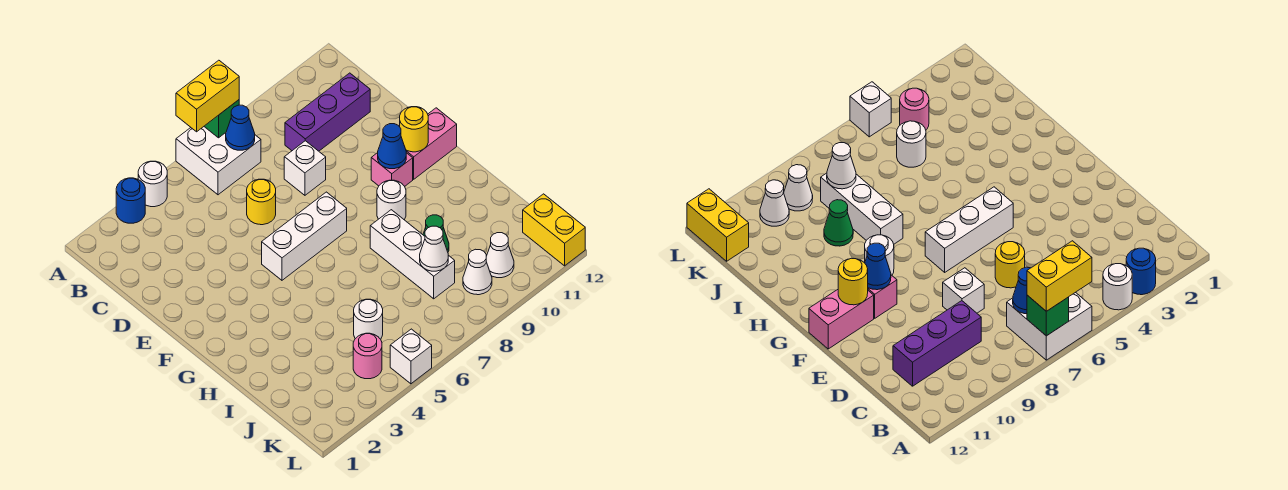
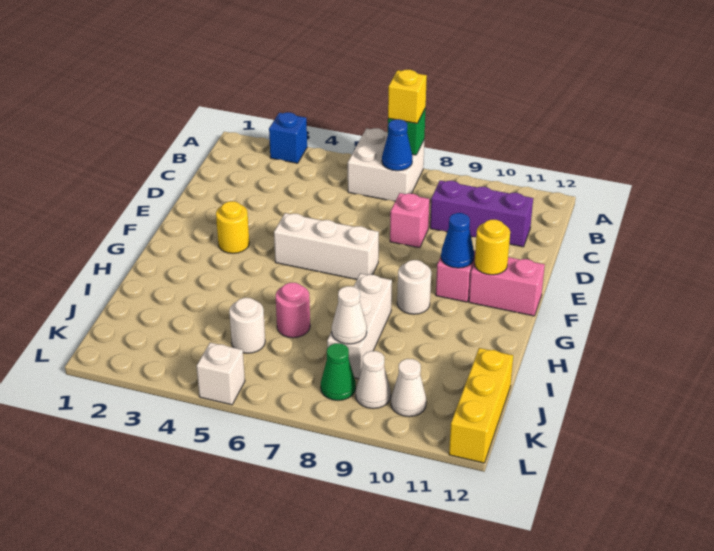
blue 1x1 round brick [116,178,145,223] -> blue 1x1 brick [269,112,307,163]
white 1x1 round brick [138,161,167,207] -> none
yellow 1x2 brick [176,60,239,132] -> yellow 1x1 brick [388,70,427,123]
yellow 1x1 round brick [247,179,276,225] -> yellow 1x1 round brick moved to [216,201,249,253]
white 1x1 brick [284,141,326,195] -> pink 1x1 brick [390,193,429,248]
green 1x1 cone [423,215,449,252] -> green 1x1 cone moved to [321,343,356,400]
pink 1x1 round brick [353,333,382,379] -> pink 1x1 round brick moved to [276,283,310,338]
yellow 1x2 brick [523,194,585,266] -> yellow 1x3 brick [449,348,513,463]

